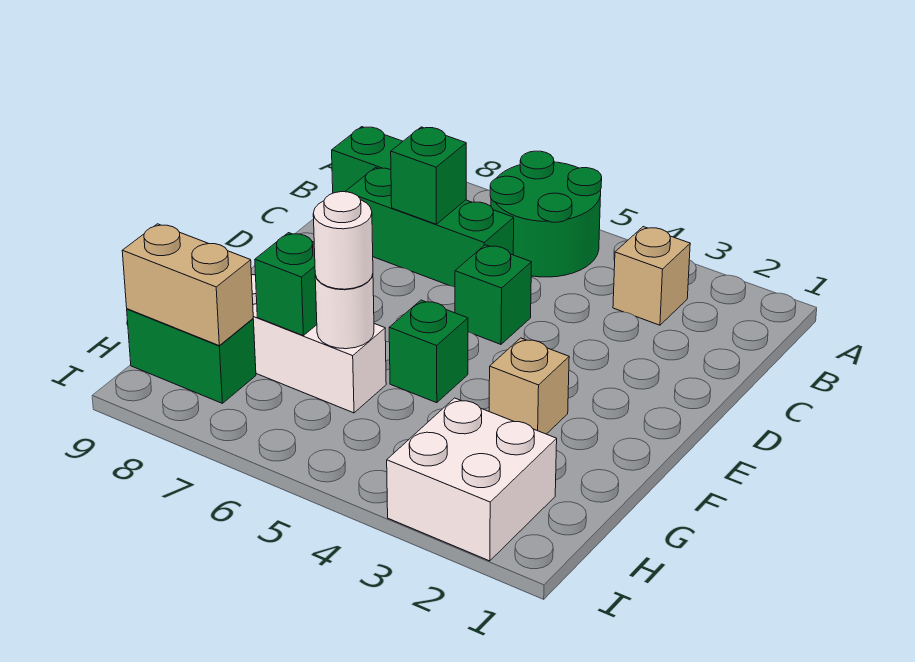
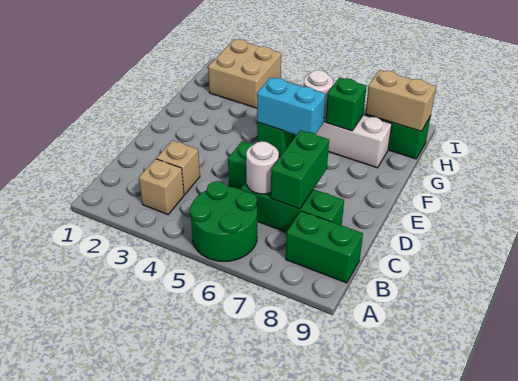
green 1x1 brick [391,127,466,224] -> green 1x2 brick [271,130,329,209]
tan 1x1 brick [489,338,569,434] -> tan 1x1 brick moved to [156,140,200,195]
none -> cyan 1x2 brick [257,77,326,135]
white 1x1 round brick [313,192,373,289] -> white 1x1 round brick moved to [246,141,279,194]
white 2x2 brick [387,398,557,561] -> tan 2x2 brick [208,39,281,108]

